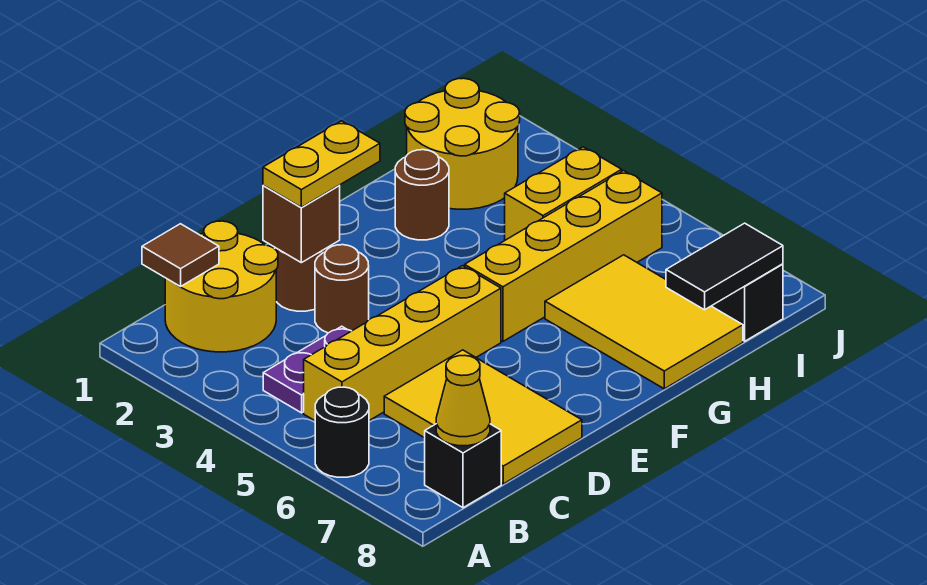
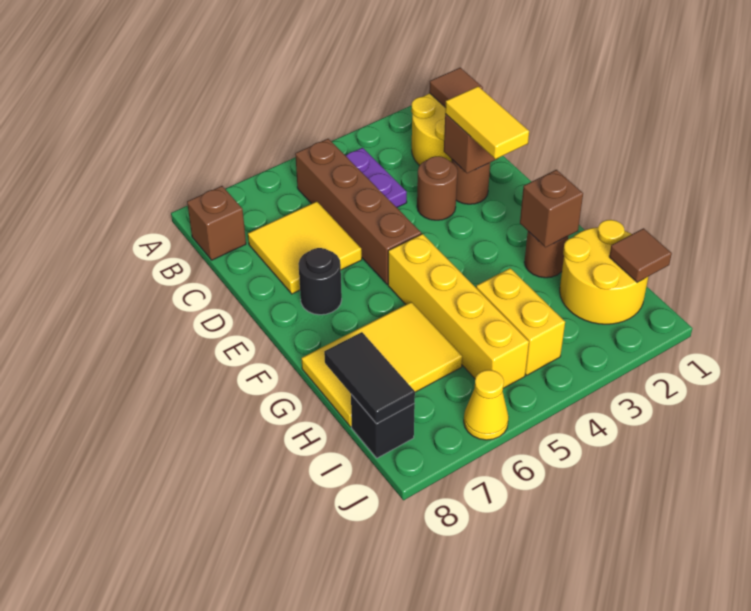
black 1x1 round brick [315,387,369,477] -> black 1x1 round brick moved to [298,248,342,315]
yellow 1x4 brick [304,266,501,421] -> brown 1x4 brick [295,139,421,285]
black 1x1 brick [425,424,501,508] -> brown 1x1 brick [187,186,246,260]
yellow 1x1 cone [436,355,490,446] -> yellow 1x1 cone moved to [464,370,509,440]
yellow 2x3 tile [384,350,582,484] -> yellow 2x2 tile [248,201,362,294]
yellow 1x2 plate [263,121,380,207] -> yellow 1x2 tile [445,86,529,159]
none -> brown 1x1 brick [520,170,583,247]
none -> brown 1x1 tile [609,228,672,282]

